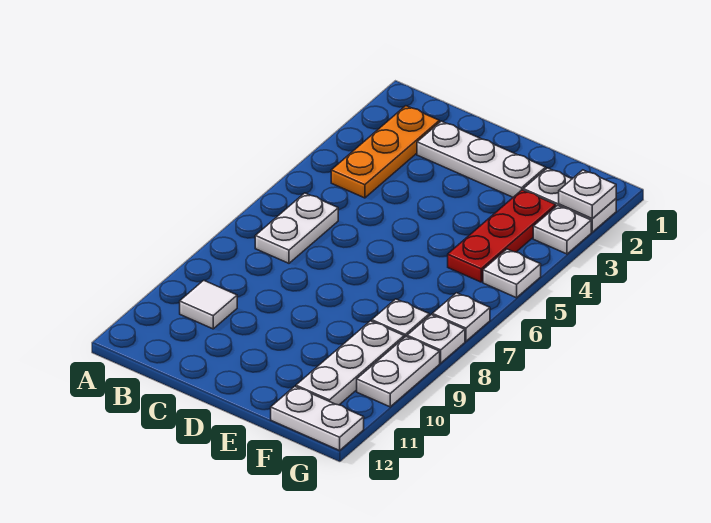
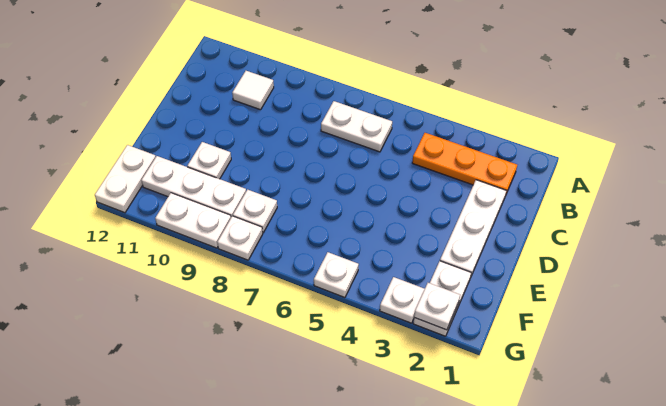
red 1x3 plate [448,190,556,282] -> none
white 1x1 plate [432,293,490,341] -> white 1x1 plate moved to [187,142,231,179]

